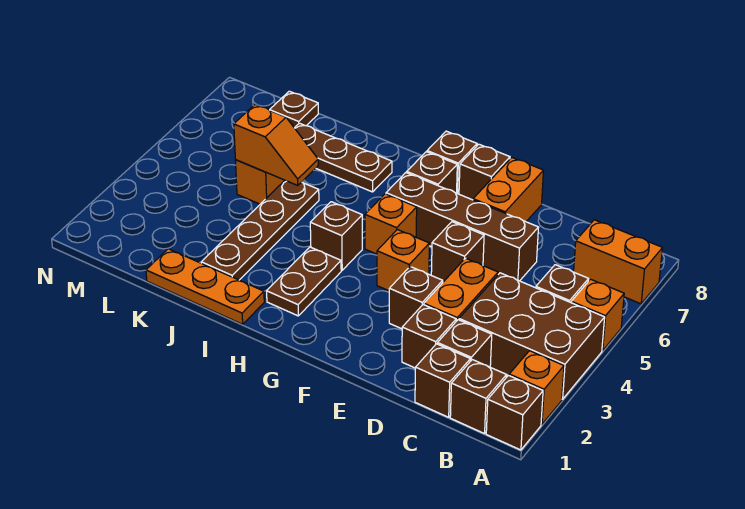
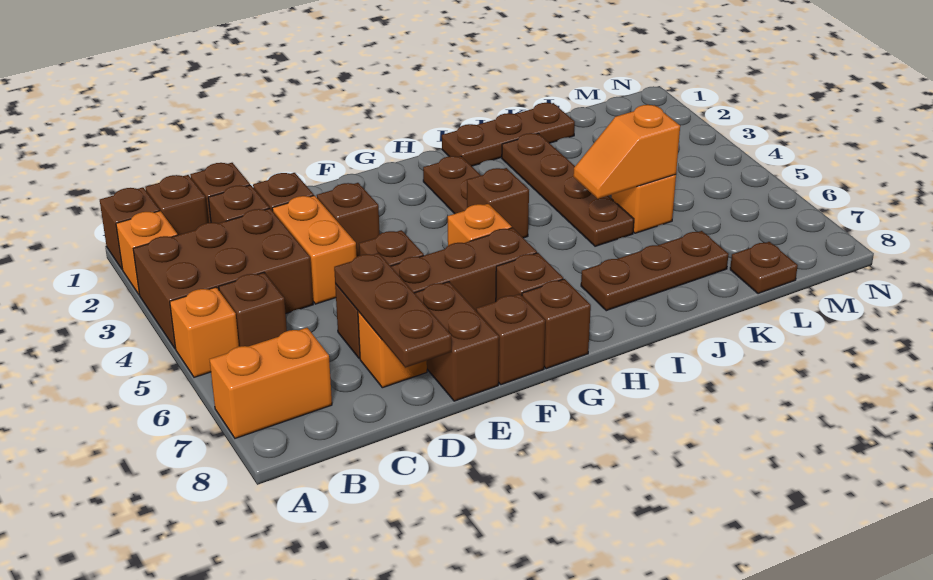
none -> brown 1x3 plate [334,253,452,368]
orange 1x2 brick [473,158,544,222] -> brown 1x2 brick [415,282,499,401]
orange 1x1 brick [377,230,429,291] -> orange 1x1 brick moved to [358,311,427,388]
orange 1x3 plate [146,249,264,324] -> brown 1x3 plate [442,103,575,166]

